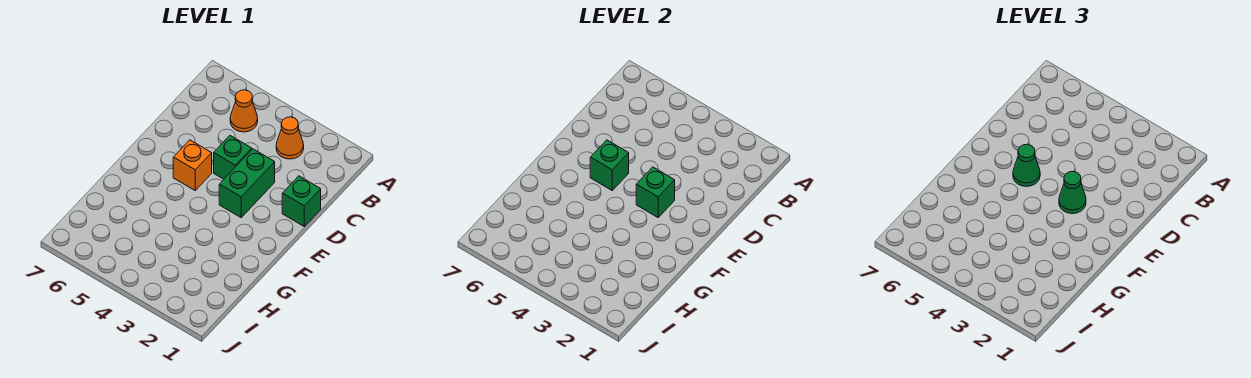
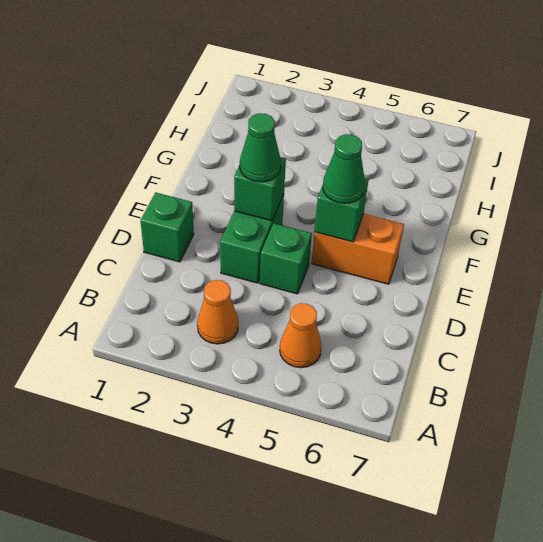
orange 1x1 brick [173,140,212,190] -> orange 1x2 brick [312,214,404,284]

